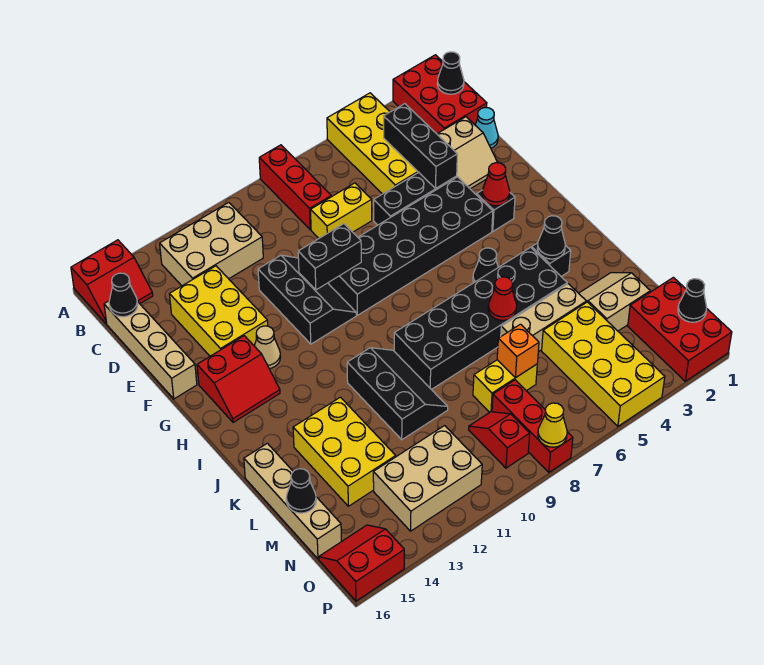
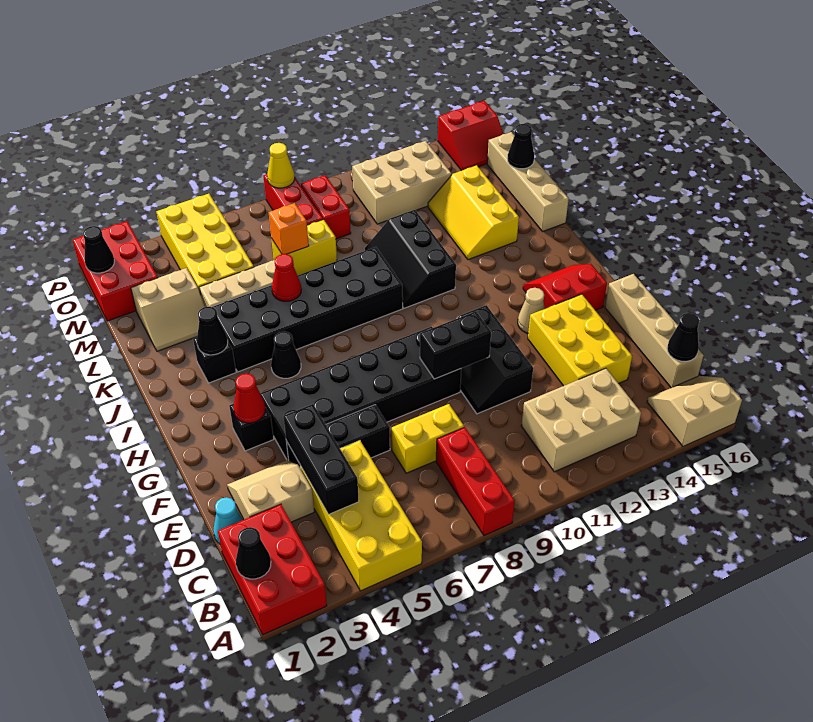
red 2x2 slope [71,240,153,324] -> tan 2x2 slope [647,376,742,446]
yellow 2x3 brick [293,397,396,506] -> yellow 2x3 slope [428,165,519,260]
red 1x2 slope [469,412,530,468] -> red 1x2 brick [301,175,351,239]

